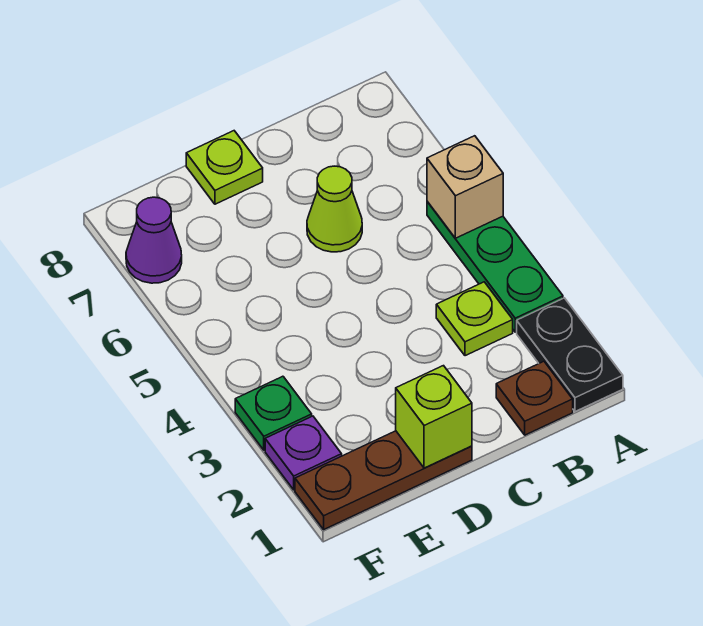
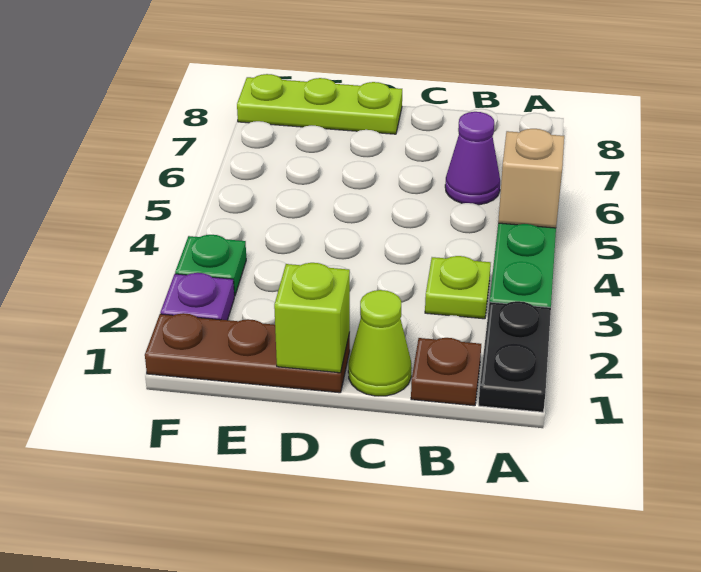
lime 1x1 cone [307,166,362,252] -> lime 1x1 cone moved to [348,290,412,396]
lime 1x1 plate [186,131,263,204] -> lime 1x3 plate [237,74,402,134]
purple 1x1 cone [126,197,182,283] -> purple 1x1 cone moved to [445,112,500,205]

